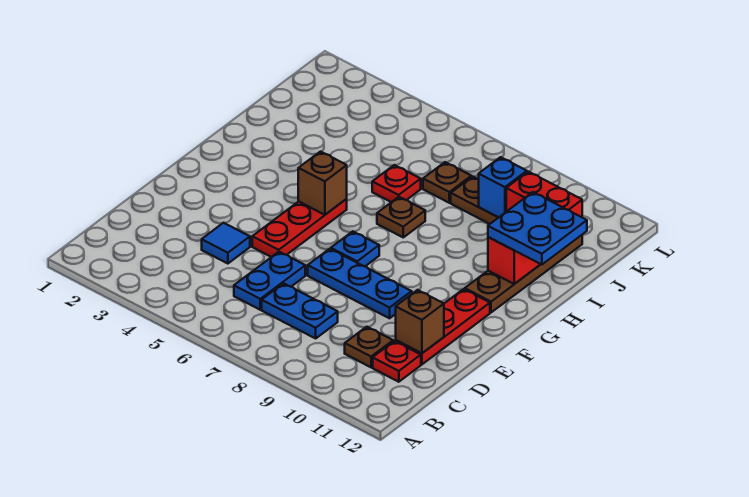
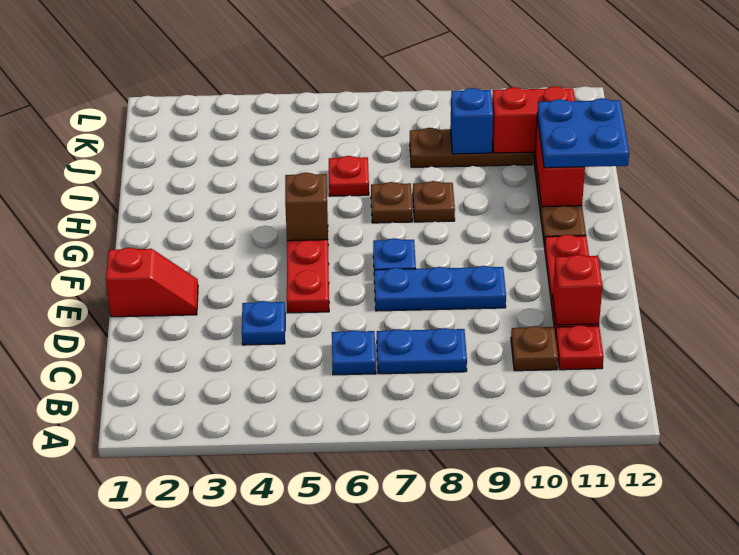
blue 1x2 plate [234,252,305,310] -> blue 1x1 plate [332,330,376,375]
blue 1x1 tile [202,223,250,264] -> blue 1x1 plate [242,301,285,345]
brown 1x1 brick [396,290,444,353] -> red 1x1 brick [553,255,602,325]
none -> red 1x2 slope [106,248,198,317]
brown 1x1 plate [423,162,471,203] -> brown 1x1 plate moved to [413,181,455,222]

